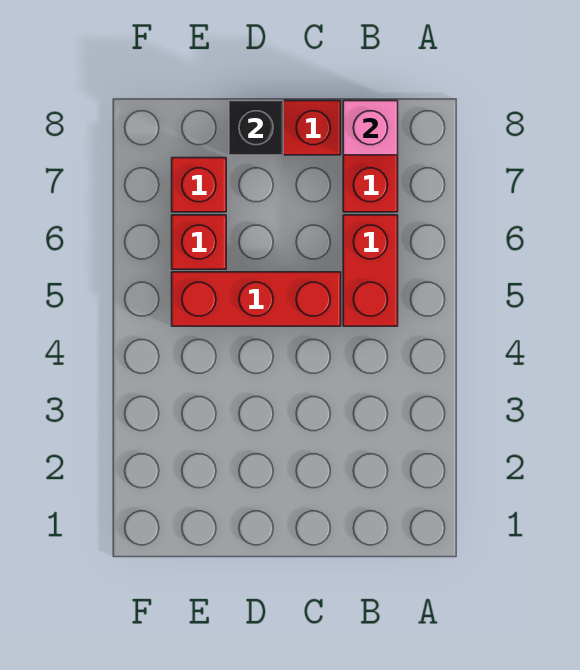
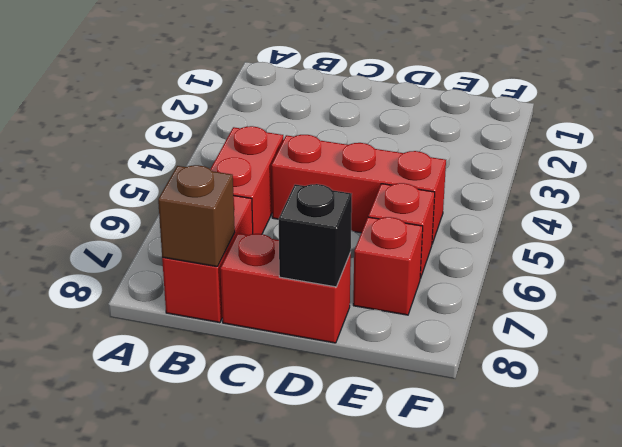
pink 1x1 brick [343,101,398,155] -> brown 1x1 brick [158,165,235,267]

